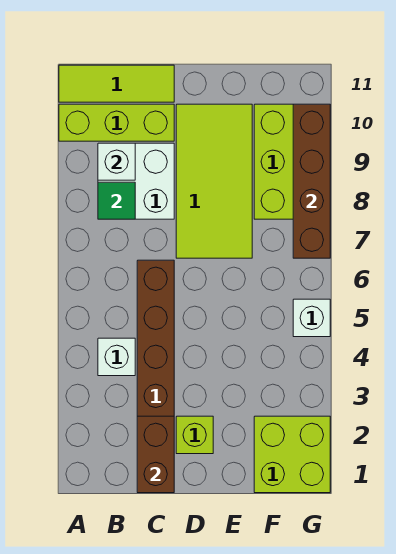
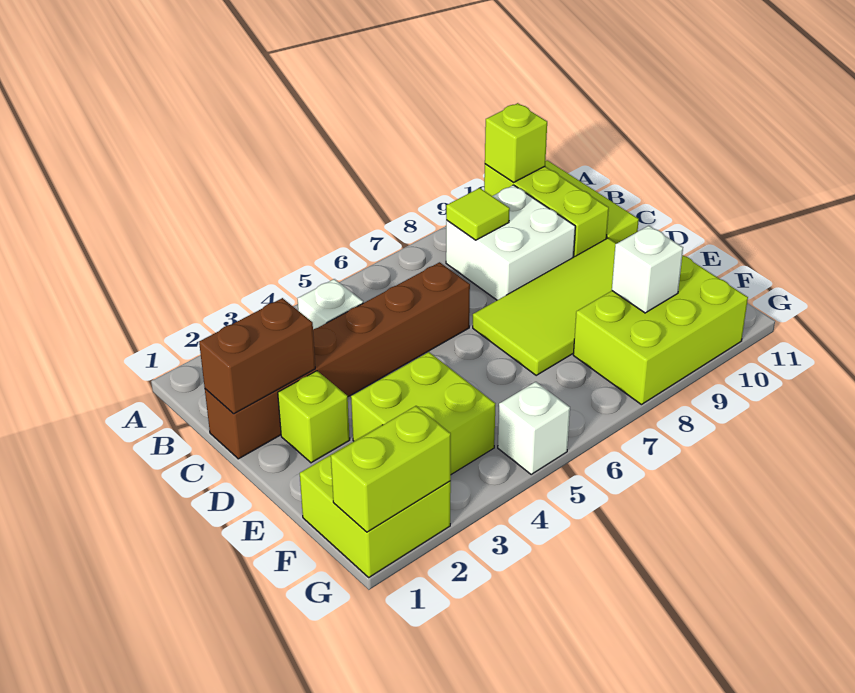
none -> lime 1x1 brick [485,103,547,183]
green 1x1 tile [98,182,135,219] -> lime 1x1 tile [446,188,510,240]
white 1x1 brick [98,143,135,180] -> white 1x1 brick moved to [612,226,683,313]
none -> lime 2x2 brick [351,352,495,474]
none -> lime 1x2 brick [331,406,451,532]
brown 1x4 brick [293,104,330,258] -> none

